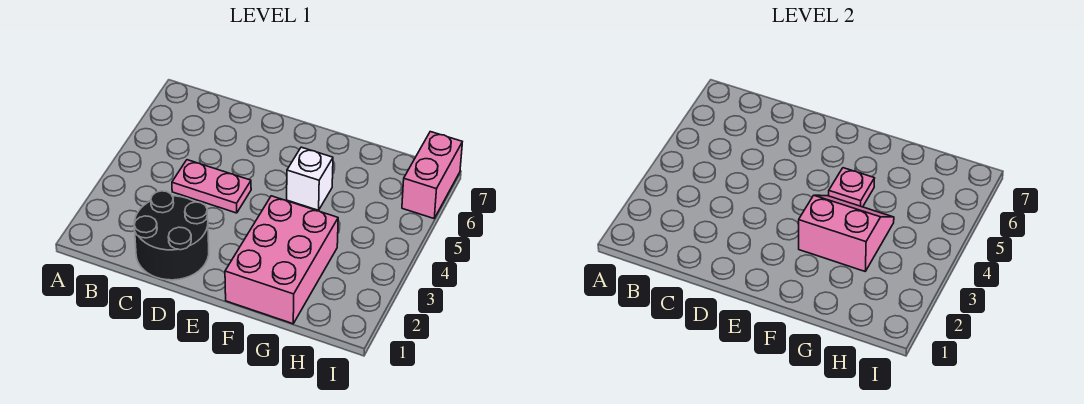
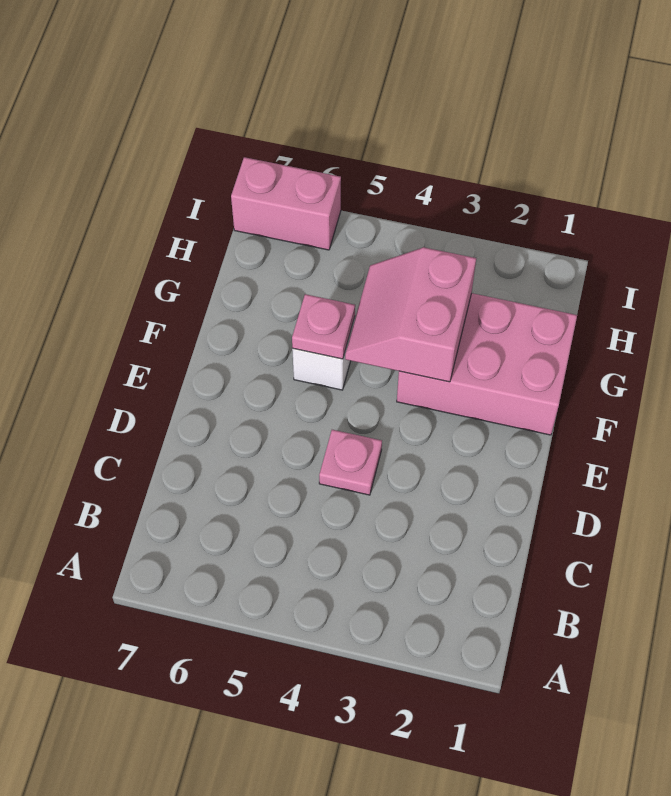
black 2x2 round brick [134,191,209,280] -> none
pink 1x2 plate [172,160,251,213] -> pink 1x1 plate [319,430,382,495]

